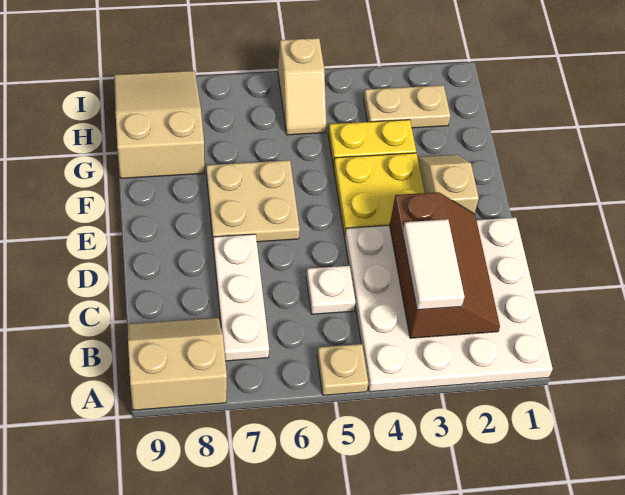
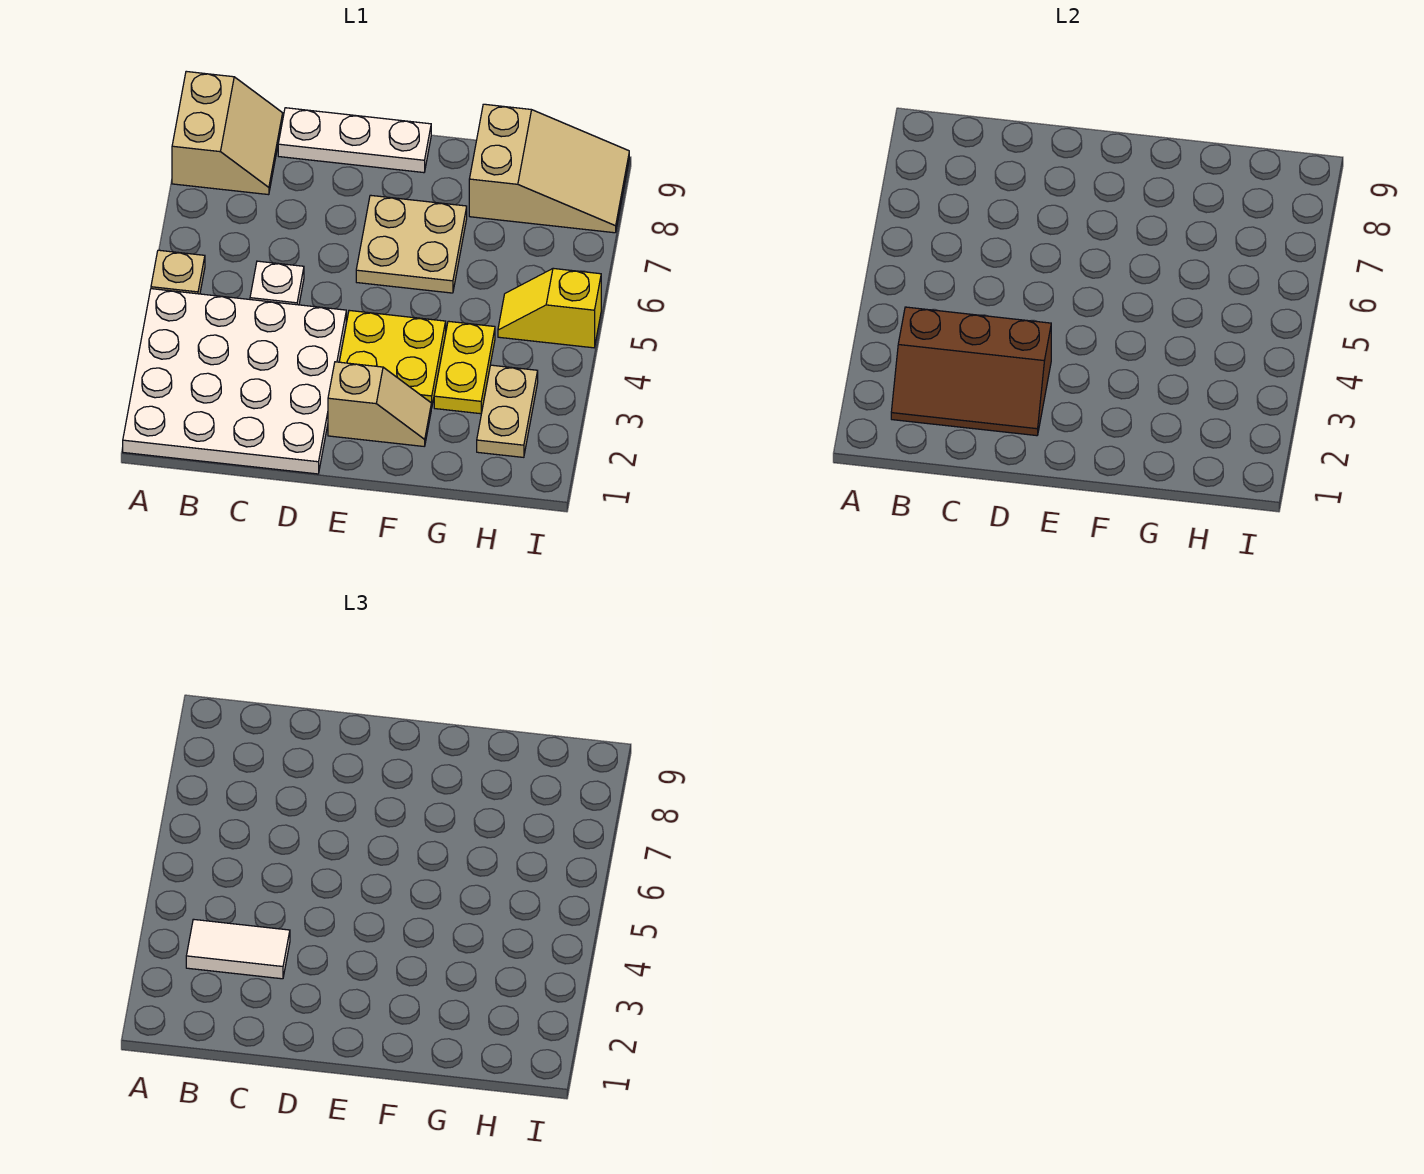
white 1x3 plate [213,234,269,361] -> white 1x3 plate moved to [278,108,431,173]
tan 1x2 slope [278,38,327,135] -> yellow 1x2 slope [498,268,601,348]

